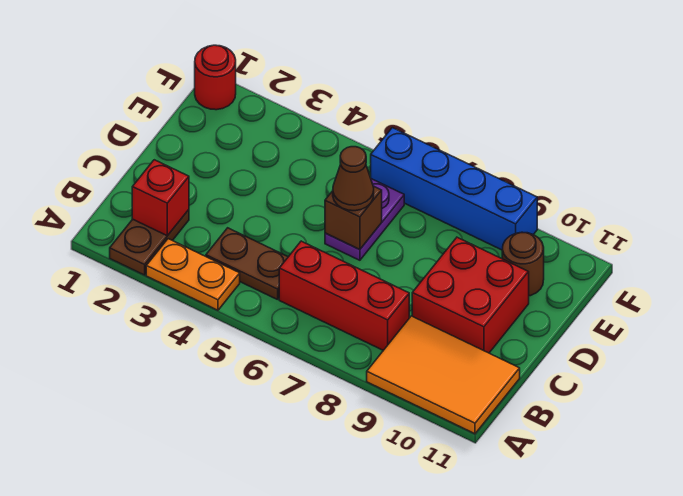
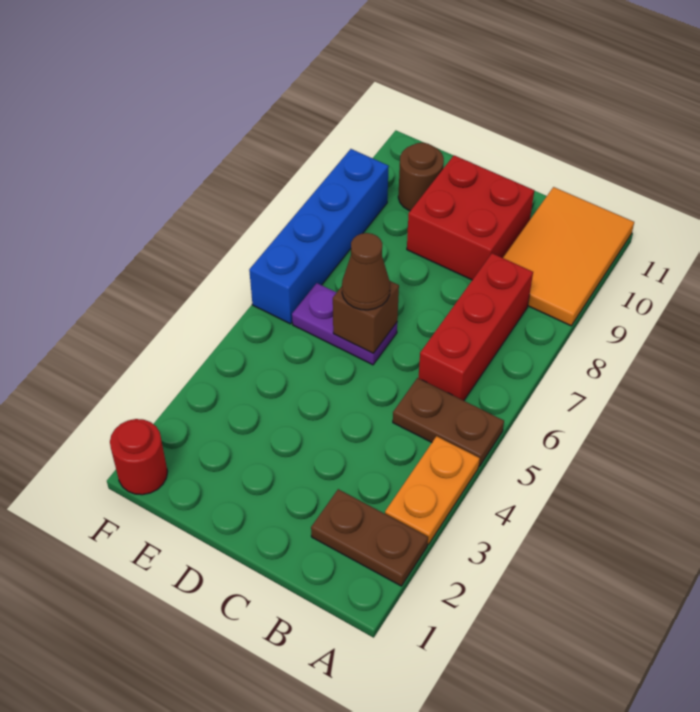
red 1x1 brick [132,160,189,236] -> none
brown 1x2 plate [206,228,288,300] -> brown 1x2 plate turned to [393,378,504,467]

